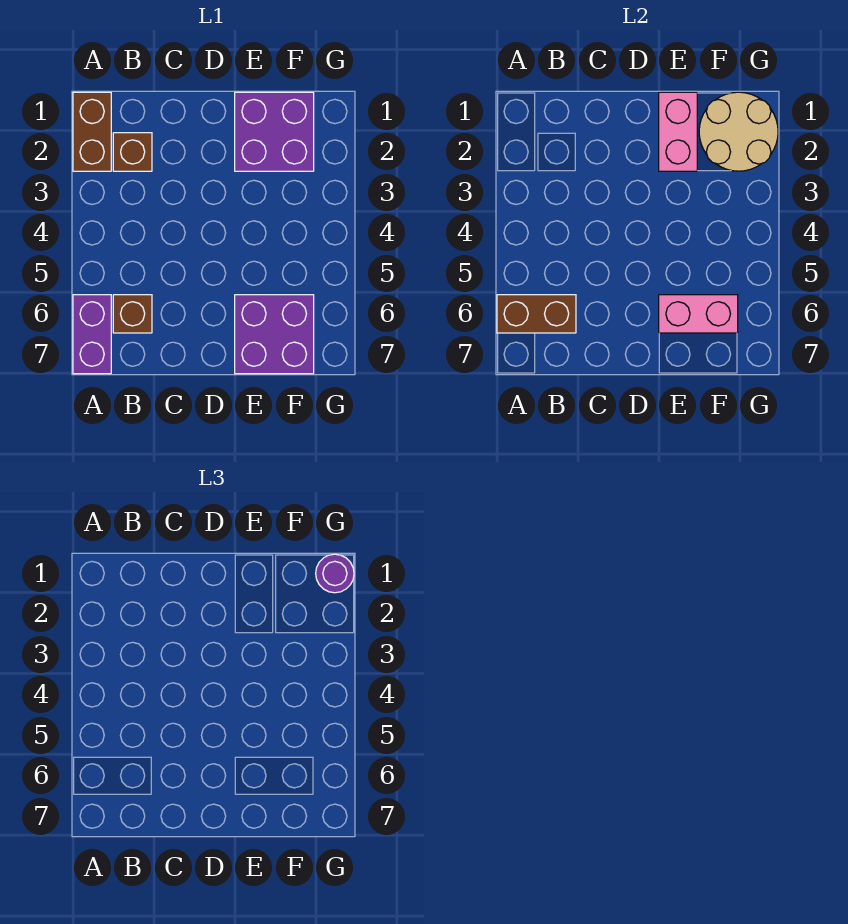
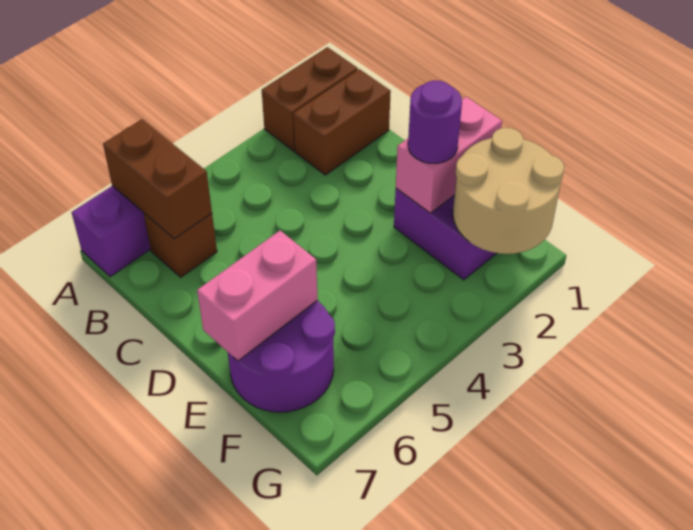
brown 1x1 brick [113,133,152,171] -> brown 1x2 brick [293,69,391,175]
purple 2x2 brick [235,295,314,374] -> purple 2x2 round brick [228,301,335,412]
pink 1x2 brick [659,295,738,333] -> pink 1x2 brick turned to [197,231,318,361]
purple 1x1 round brick [316,554,354,593] -> purple 1x1 round brick moved to [408,81,462,163]

